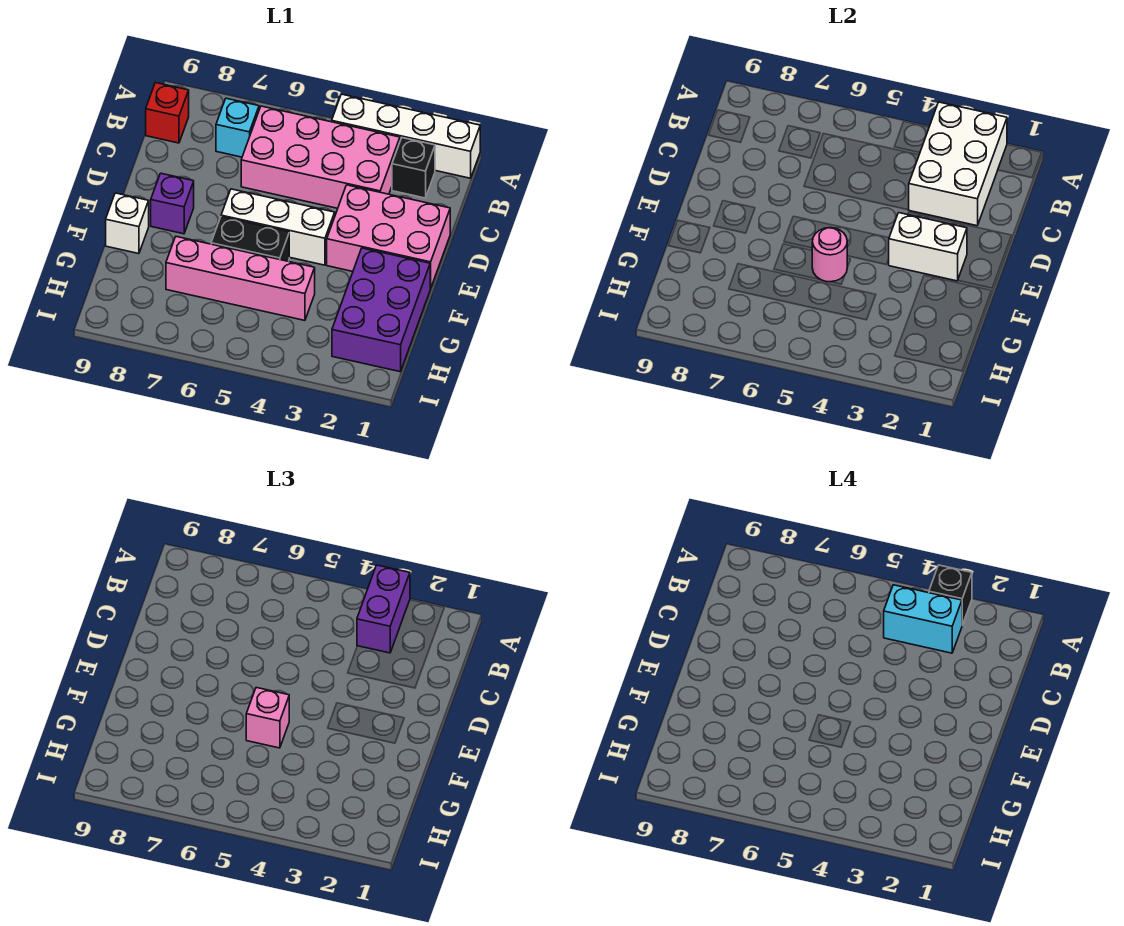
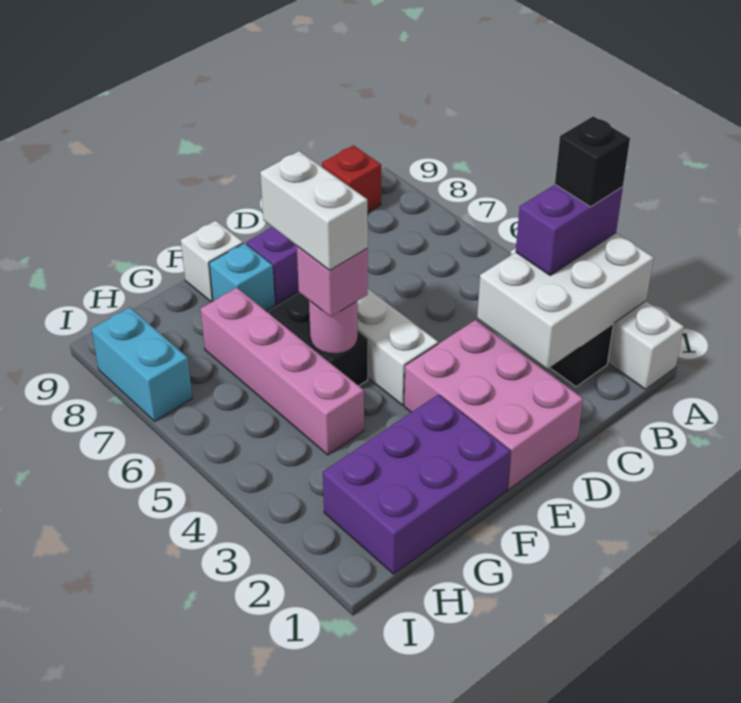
pink 2x4 brick [241,106,400,208] -> none
cyan 1x2 brick [884,585,962,653] -> cyan 1x2 brick moved to [91,307,192,421]
cyan 1x1 brick [216,98,259,157] -> cyan 1x1 brick moved to [209,243,275,311]
white 1x2 brick [889,213,967,281] -> white 1x2 brick moved to [260,151,368,270]

